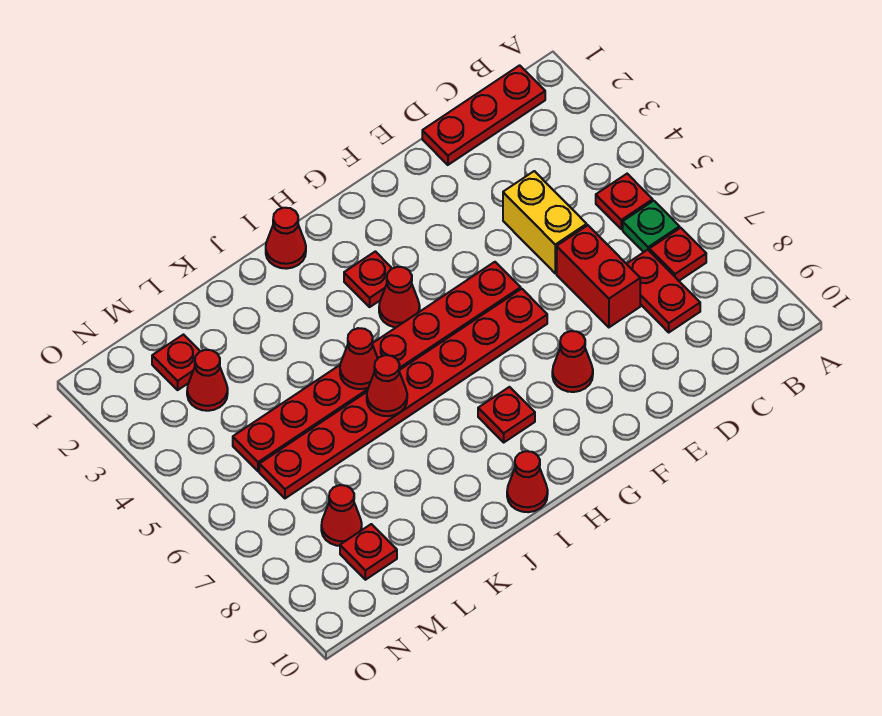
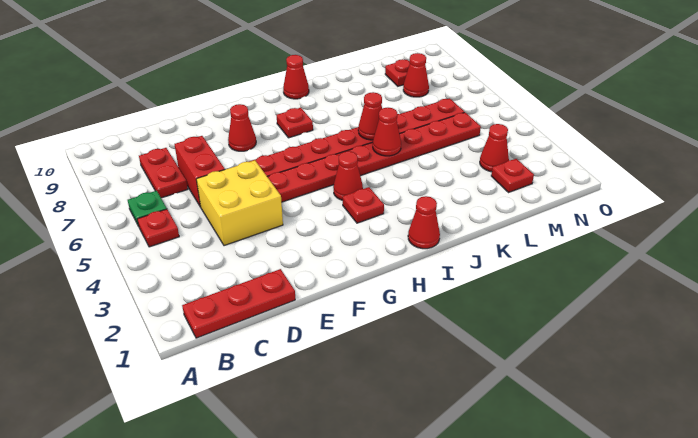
red 1x1 plate [649,228,706,281] -> none
yellow 1x2 brick [503,171,587,273] -> yellow 2x2 brick [196,160,283,246]

